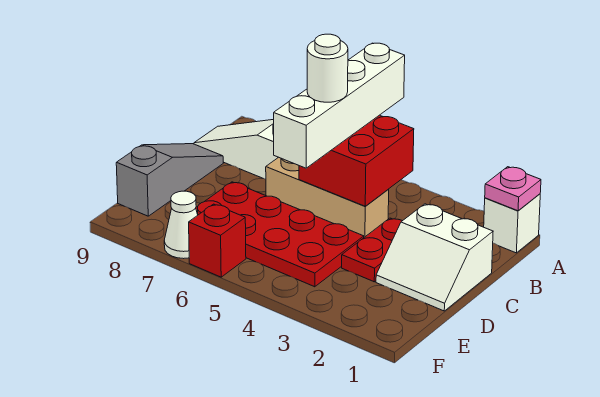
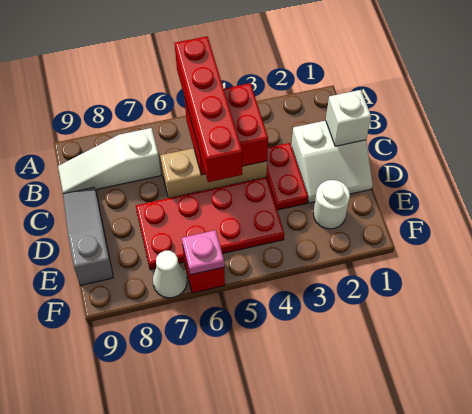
white 1x1 brick [484,194,540,253] -> white 1x1 brick moved to [326,90,371,146]
pink 1x1 plate [485,167,541,211] -> pink 1x1 plate moved to [182,230,224,275]
white 1x4 brick [274,43,405,168] -> red 1x4 brick [175,36,242,182]
white 1x1 round brick [307,34,348,102] -> white 1x1 round brick moved to [313,180,350,229]

